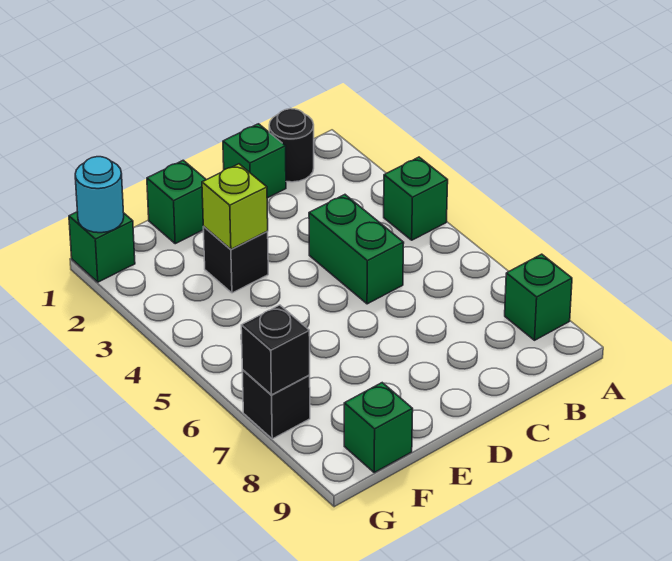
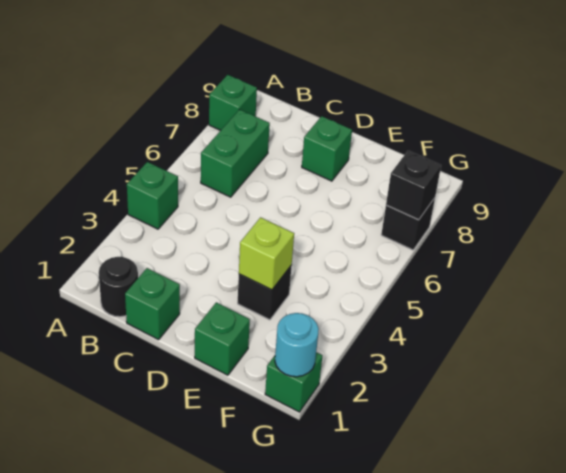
green 1x2 brick [309,195,404,304] -> green 1x2 brick moved to [201,109,270,197]
green 1x1 brick [344,383,413,472] -> green 1x1 brick moved to [302,116,352,181]

